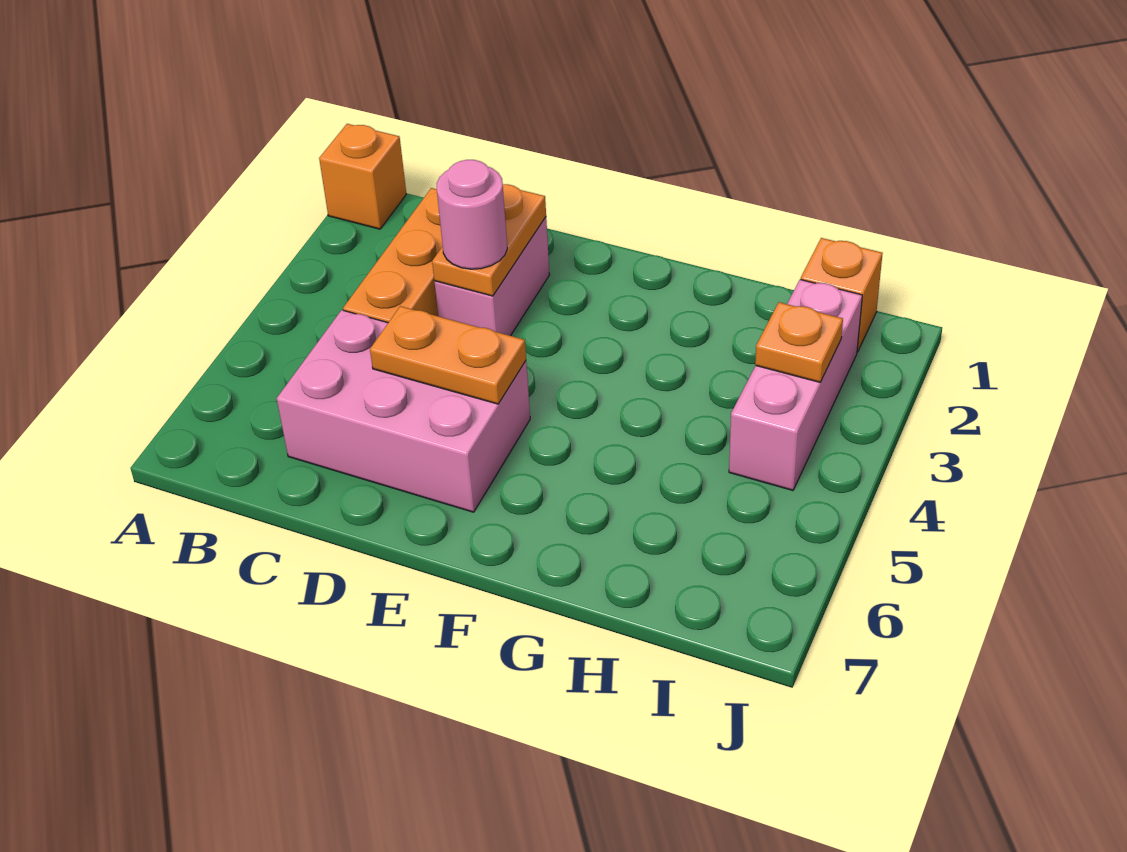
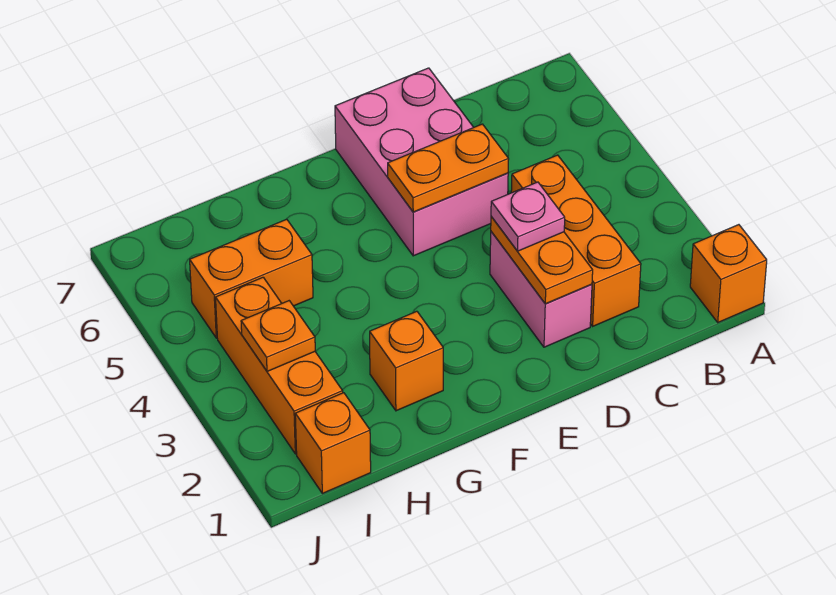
pink 2x3 brick [277,310,530,512] -> pink 2x3 brick turned to [335,68,508,256]
pink 1x1 round brick [437,160,507,269] -> pink 1x1 plate [491,182,565,251]
none -> orange 1x1 brick [370,311,443,411]
none -> orange 1x2 brick [190,219,313,338]
pink 1x3 brick [729,279,862,490] -> orange 1x3 brick [216,277,343,454]

